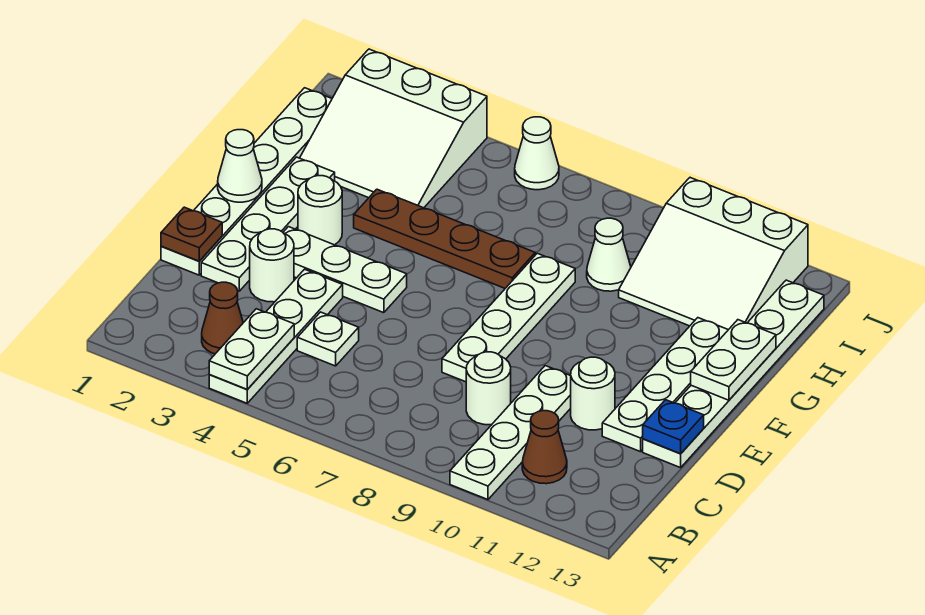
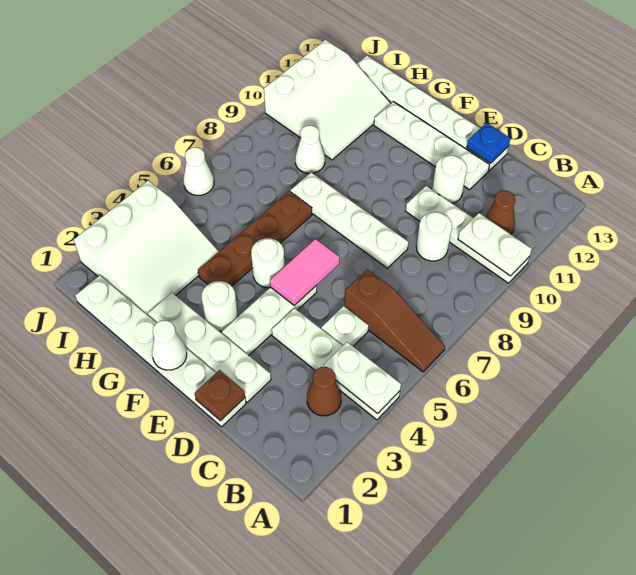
none -> brown 1x3 slope [345,269,445,372]
white 1x1 round brick [250,229,294,302] -> white 1x1 round brick moved to [251,238,285,288]
none -> pink 1x2 tile [270,239,340,306]
white 1x2 plate [691,320,776,400] -> white 1x2 plate moved to [458,213,532,276]

